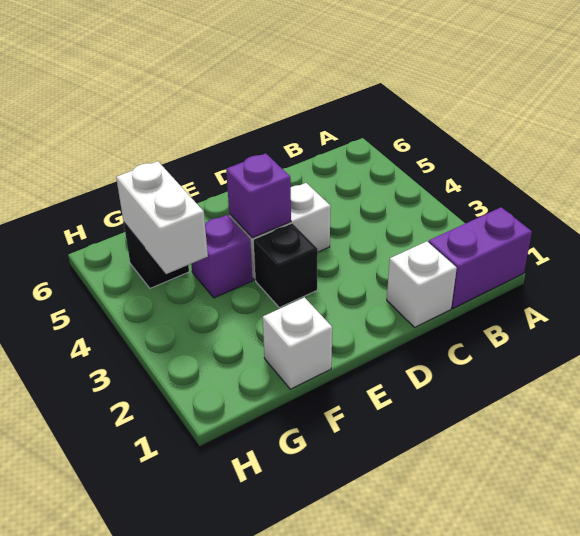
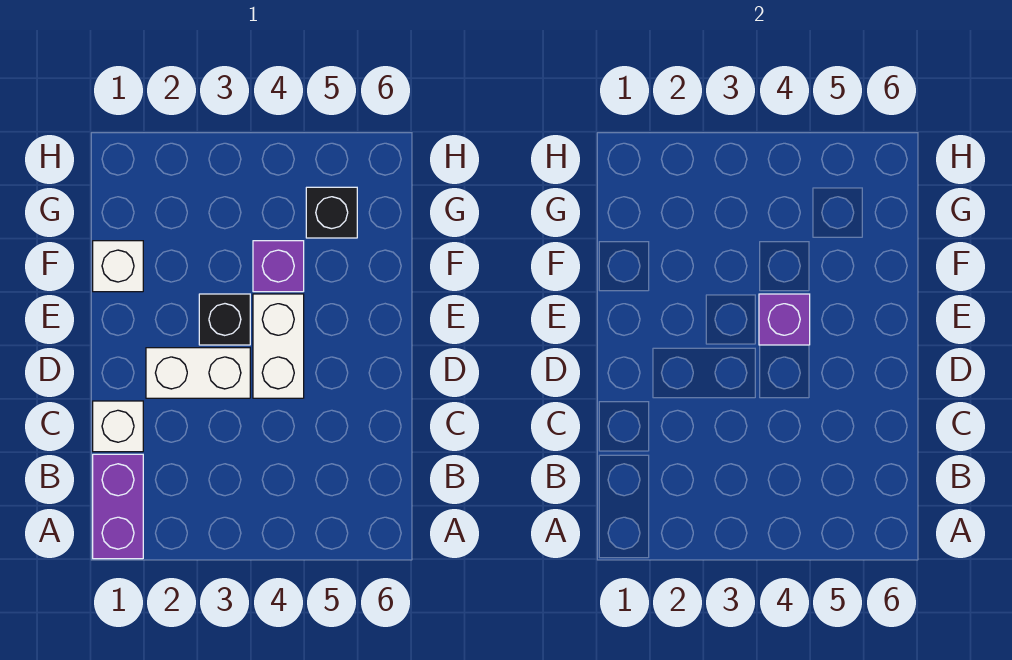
white 1x2 brick [116,161,208,274] -> white 1x2 brick moved to [146,348,250,398]

